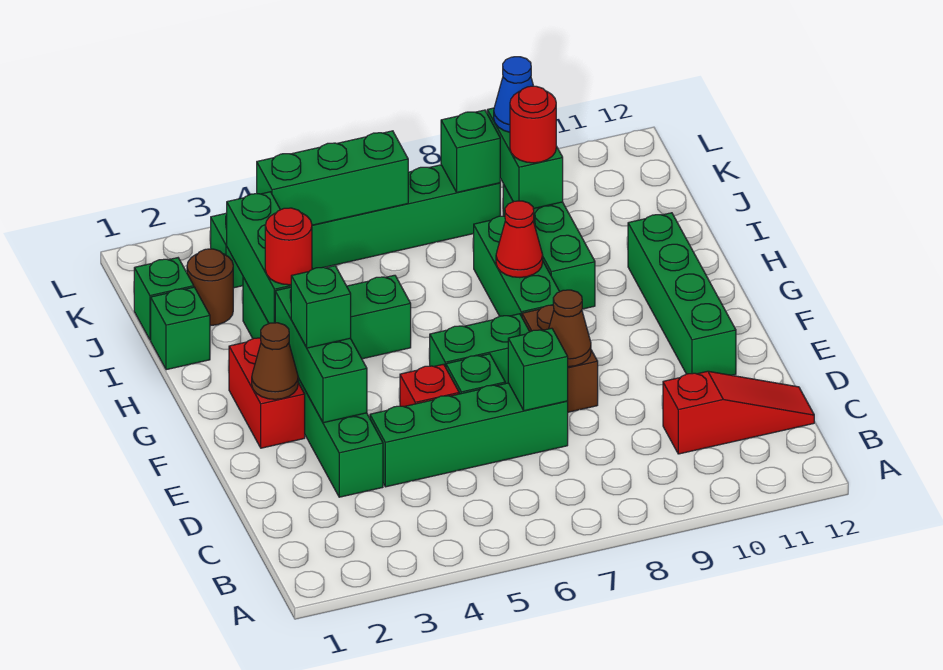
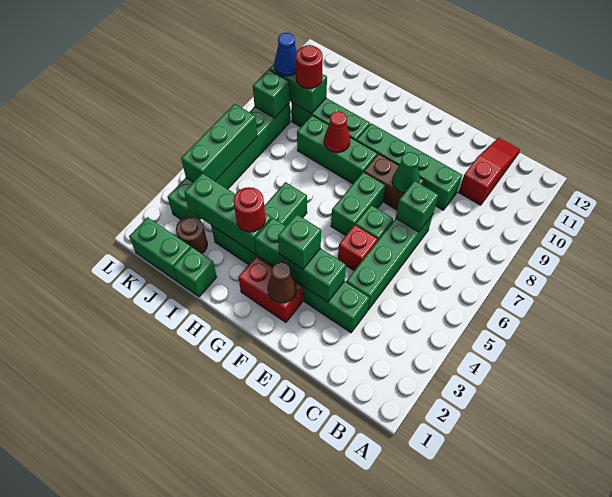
brown 1x1 cone [549,290,591,367] -> green 1x1 cone [392,152,420,193]
green 1x4 brick [628,213,736,375] -> green 1x4 brick moved to [357,123,462,210]
green 1x1 brick [134,258,194,340] -> green 1x2 brick [129,217,191,281]

